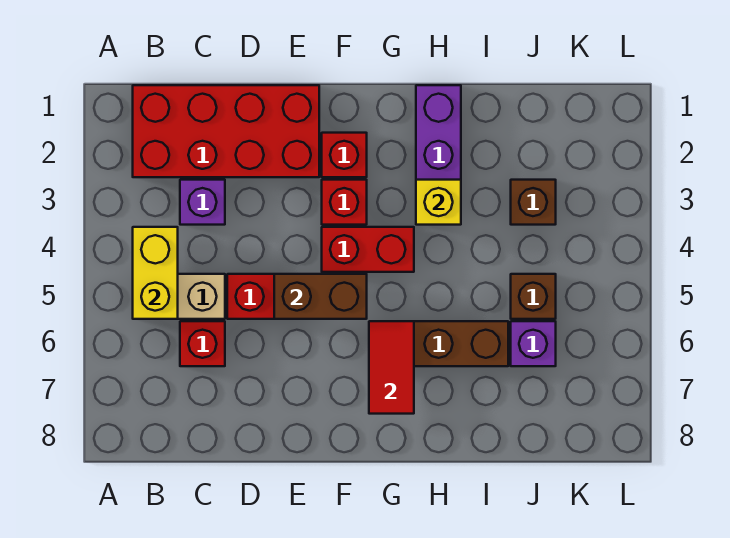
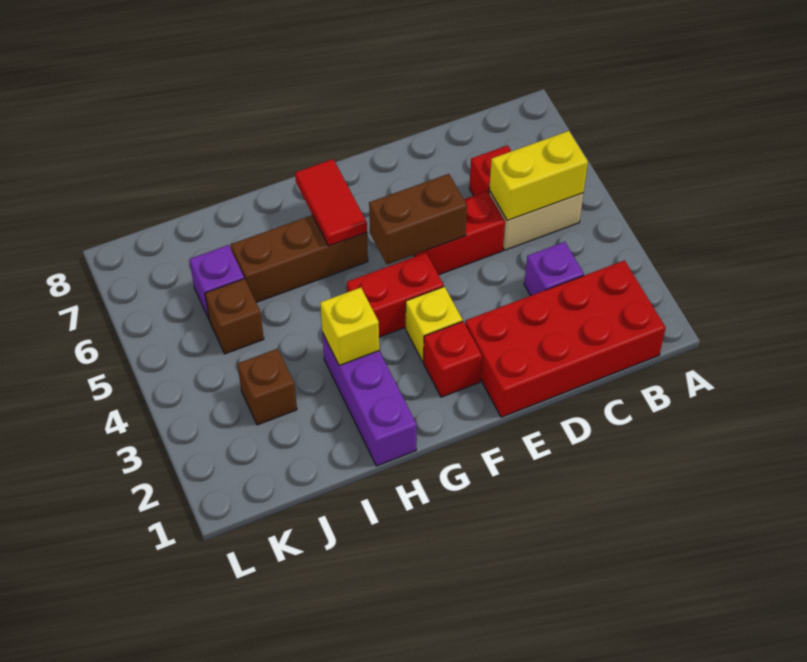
yellow 1x2 brick [133,227,178,319] -> yellow 1x2 brick turned to [489,131,588,221]
red 1x1 brick [322,180,367,225] -> yellow 1x1 brick [406,287,462,362]

